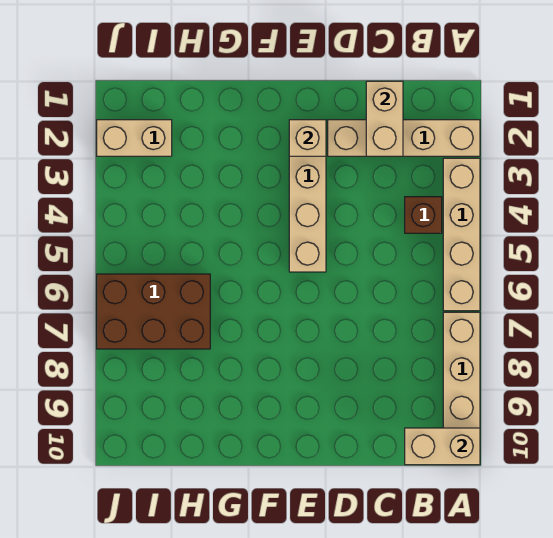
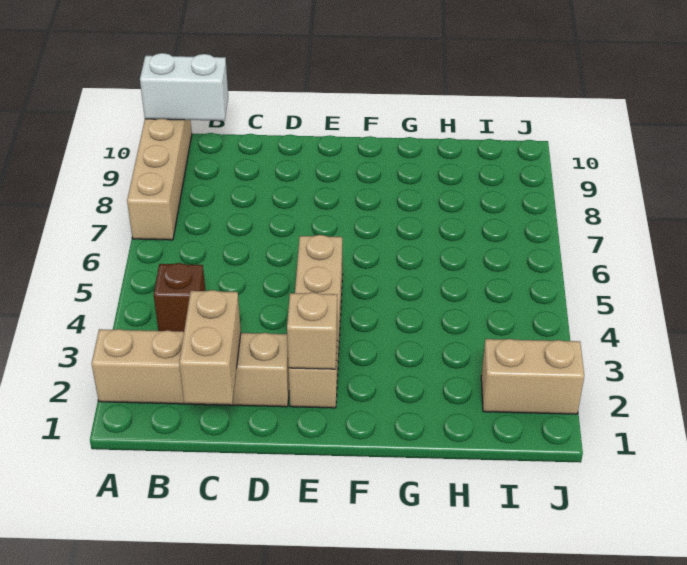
tan 1x4 brick [443,158,480,311] -> none
tan 1x2 brick [405,428,480,465] -> white 1x2 brick [140,53,228,121]
brown 2x3 brick [97,274,210,349] -> none

